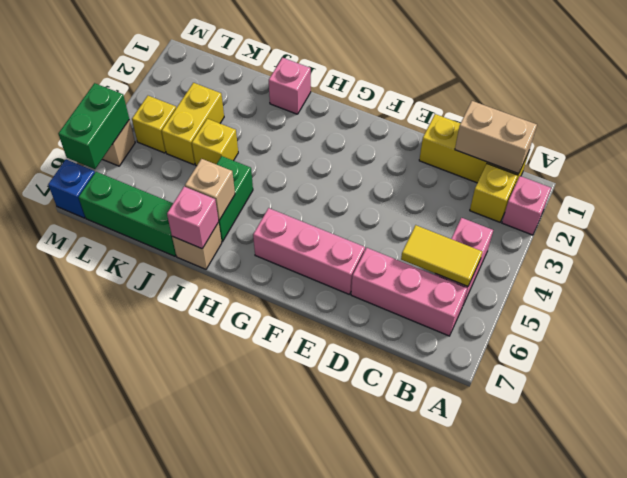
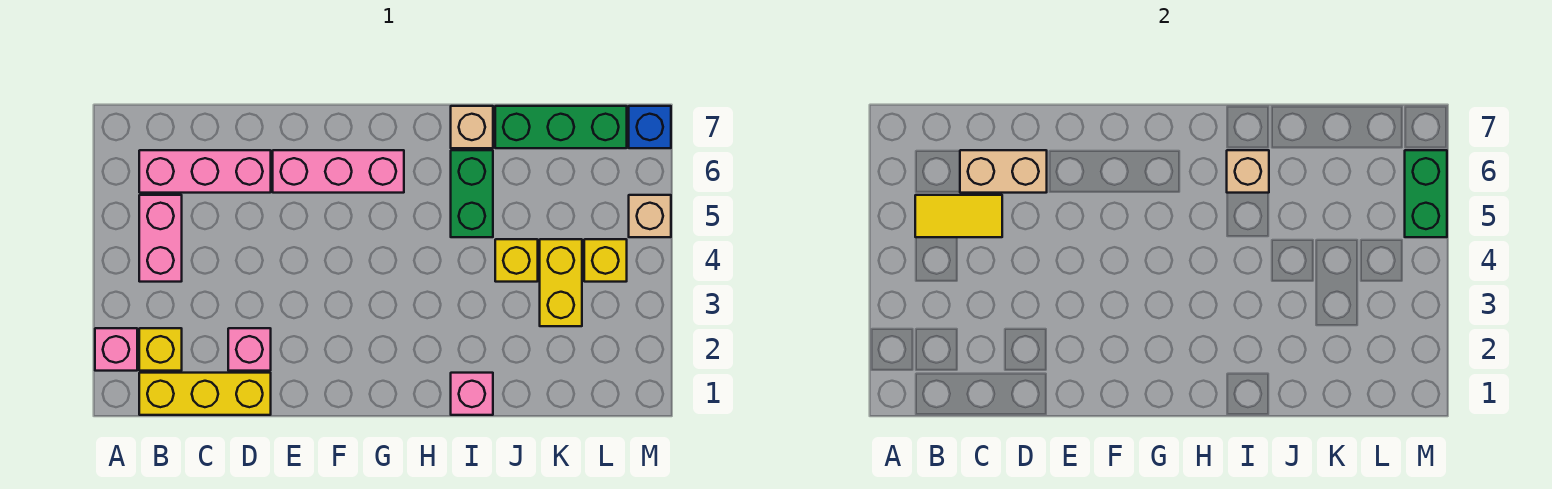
tan 1x2 brick [455,101,537,174] -> tan 1x2 brick moved to [960,150,1047,193]
pink 1x1 brick [167,187,219,249] -> pink 1x1 brick moved to [228,328,271,371]

